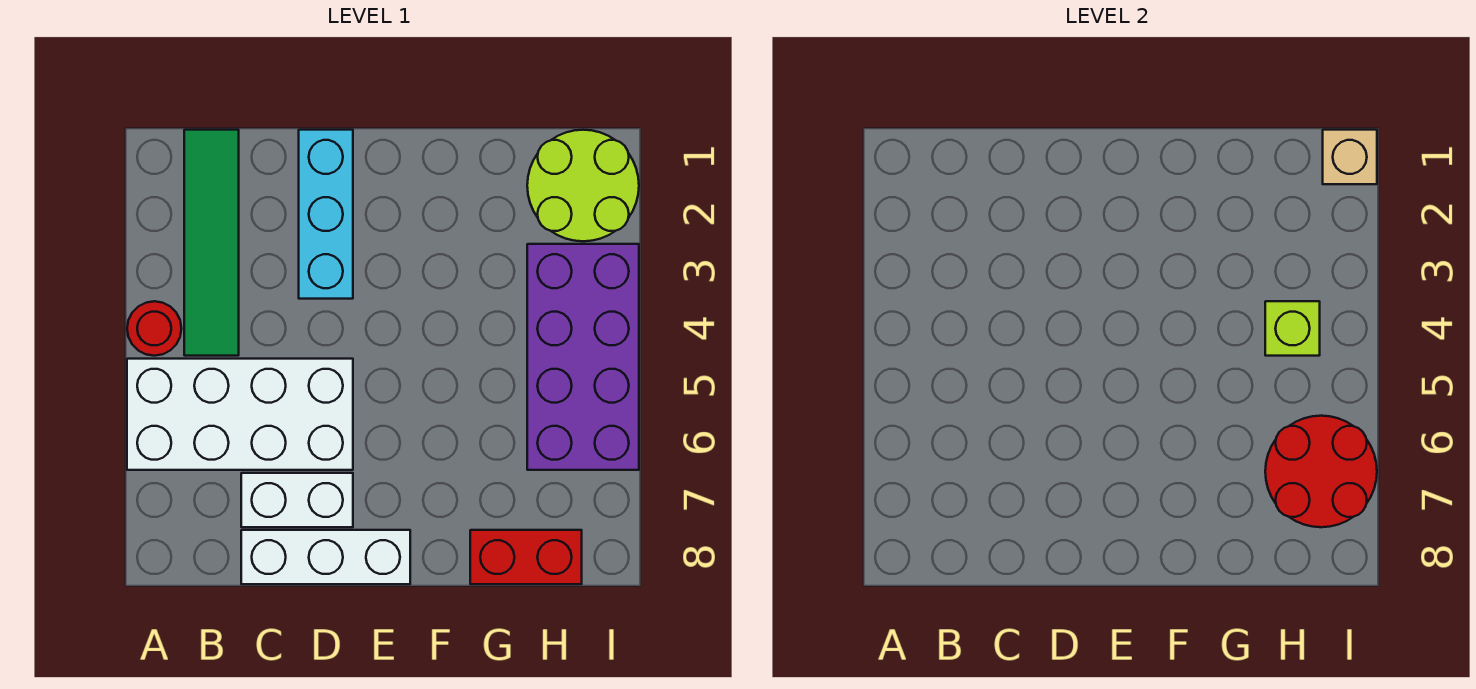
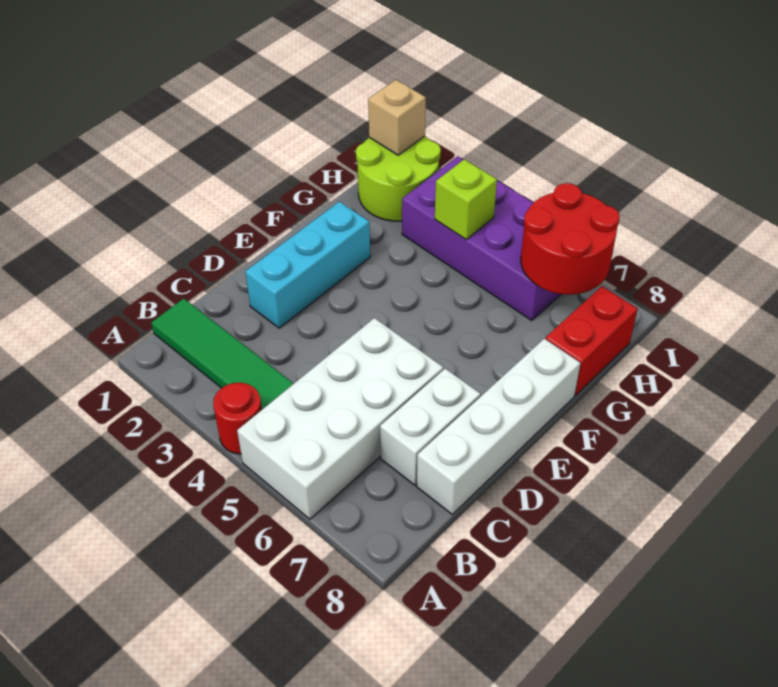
white 1x3 brick [241,530,410,584] -> white 1x4 brick [417,339,580,514]
cyan 1x3 brick [299,130,353,299] -> cyan 1x3 brick turned to [245,202,370,328]

